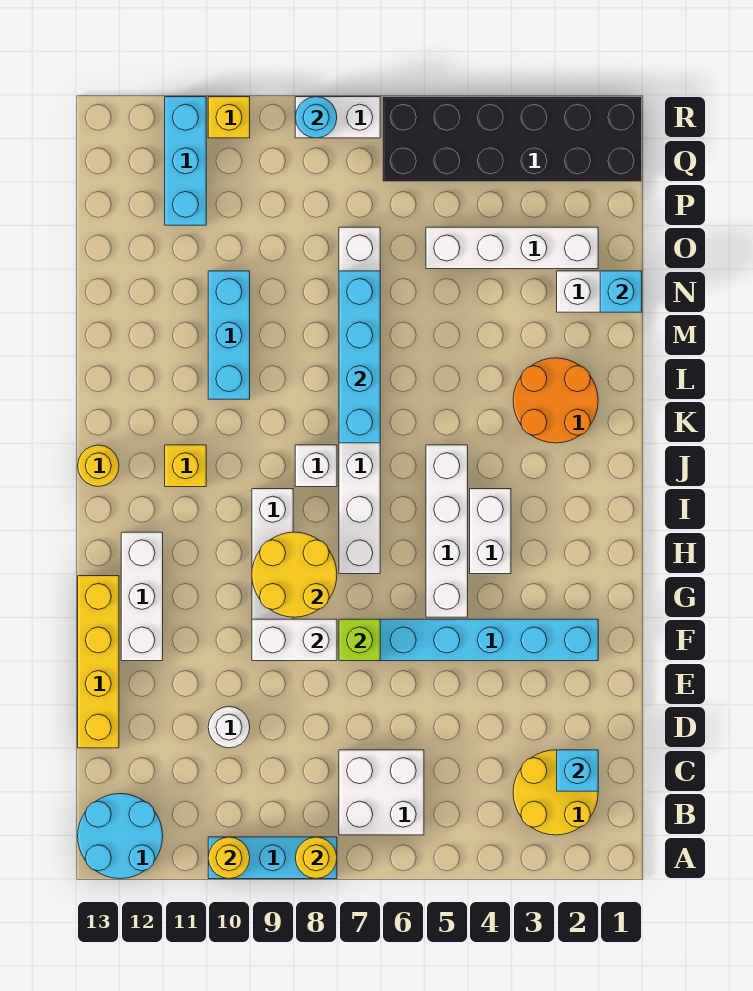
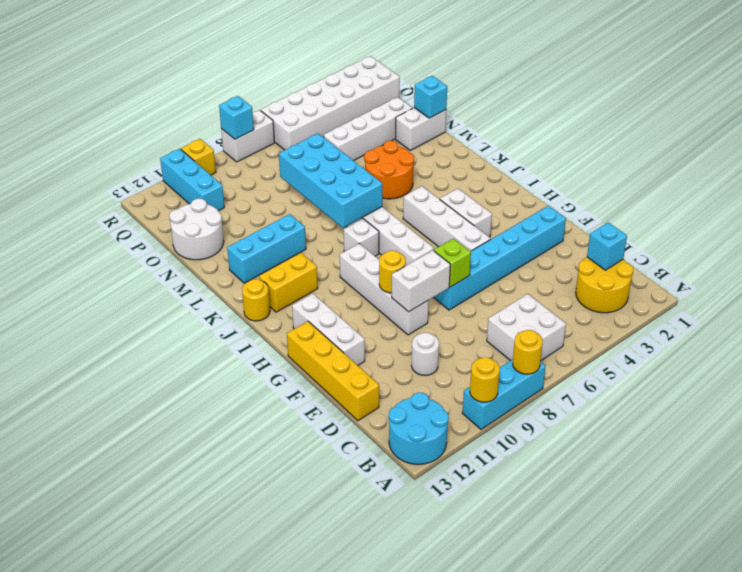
yellow 2x2 round brick [252,532,337,617] -> yellow 1x1 round brick [379,250,406,293]
yellow 1x1 brick [165,445,206,487] -> yellow 1x2 brick [259,253,318,312]
orange 2x2 round brick [513,358,598,443] -> orange 2x2 round brick moved to [364,141,414,199]
cyan 1x4 brick [339,271,380,443] -> cyan 2x4 brick [279,133,382,228]
cyan 1x3 brick [208,271,250,399] -> cyan 1x3 brick turned to [227,214,306,283]
none -> white 2x2 round brick [169,198,224,260]
black 2x6 brick [383,97,642,182] -> white 2x6 brick [260,56,400,150]
cyan 1x1 round brick [295,97,337,138] -> cyan 1x1 brick [219,96,254,139]

